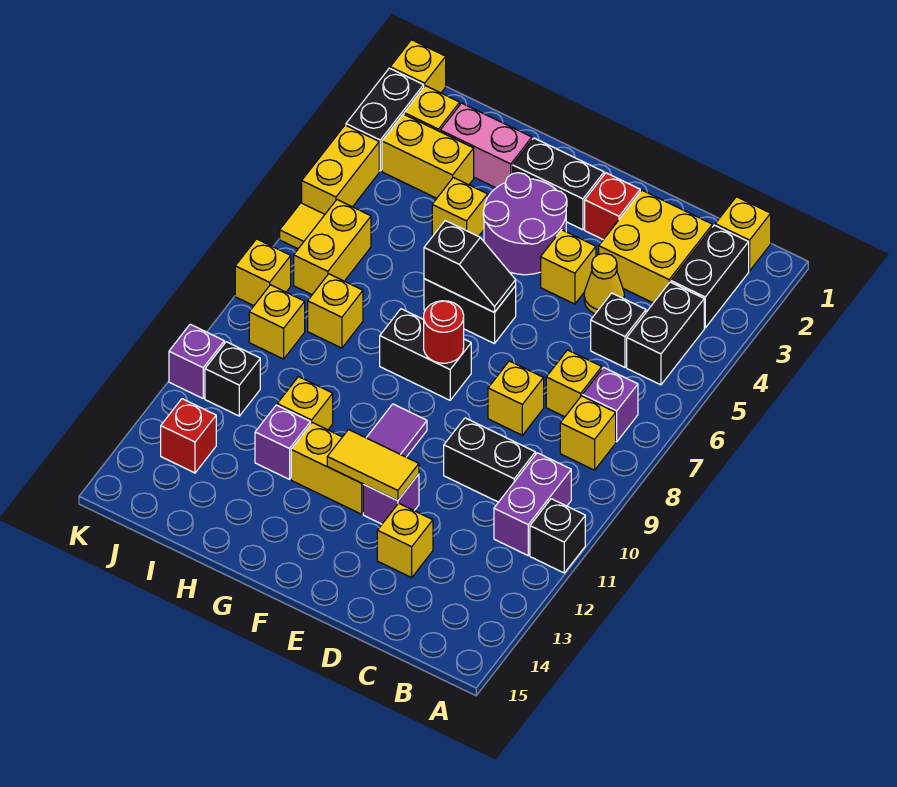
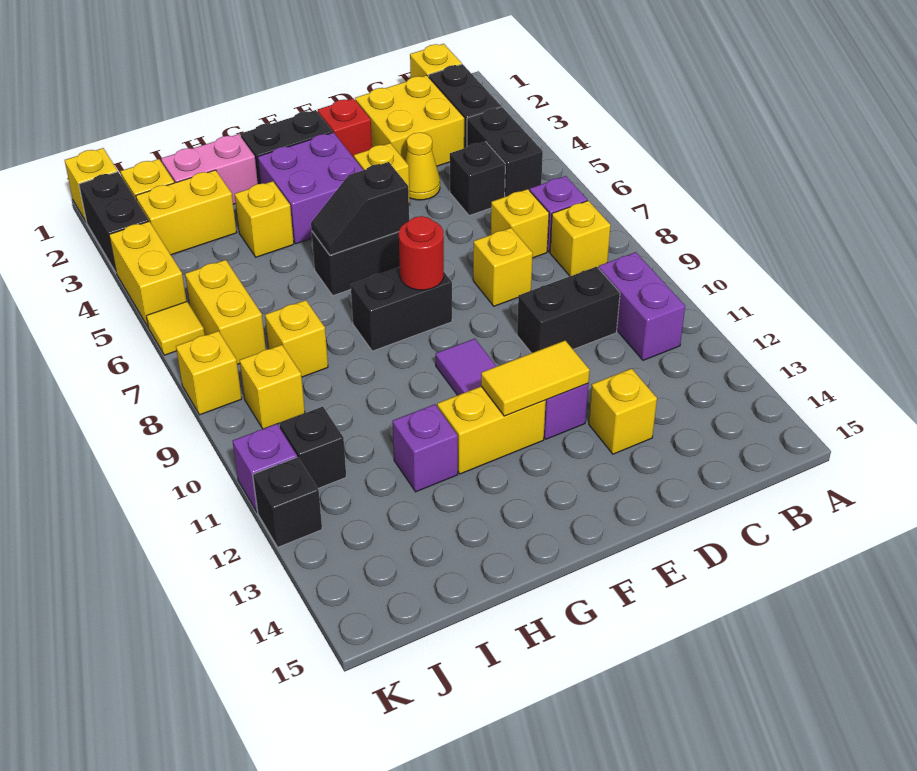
black 1x1 brick [530,499,585,573] -> black 1x1 brick moved to [253,457,322,547]
purple 2x2 round brick [483,173,567,275] -> purple 2x2 brick [258,132,363,244]
black 1x2 slope [424,221,516,312] -> black 1x2 slope turned to [311,162,409,255]
yellow 1x1 brick [277,377,333,430] -> none
red 1x1 brick [161,399,216,473] -> none

